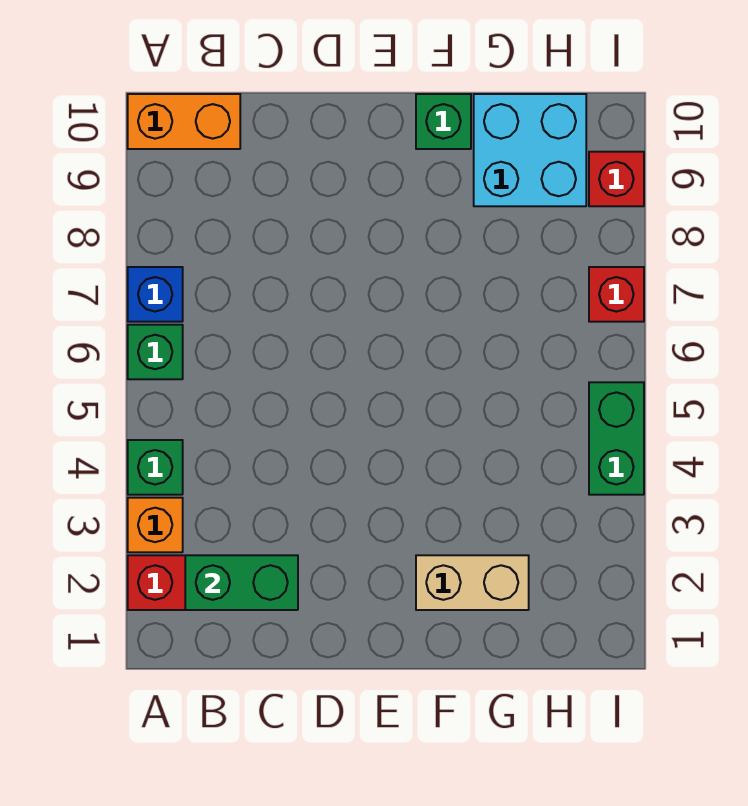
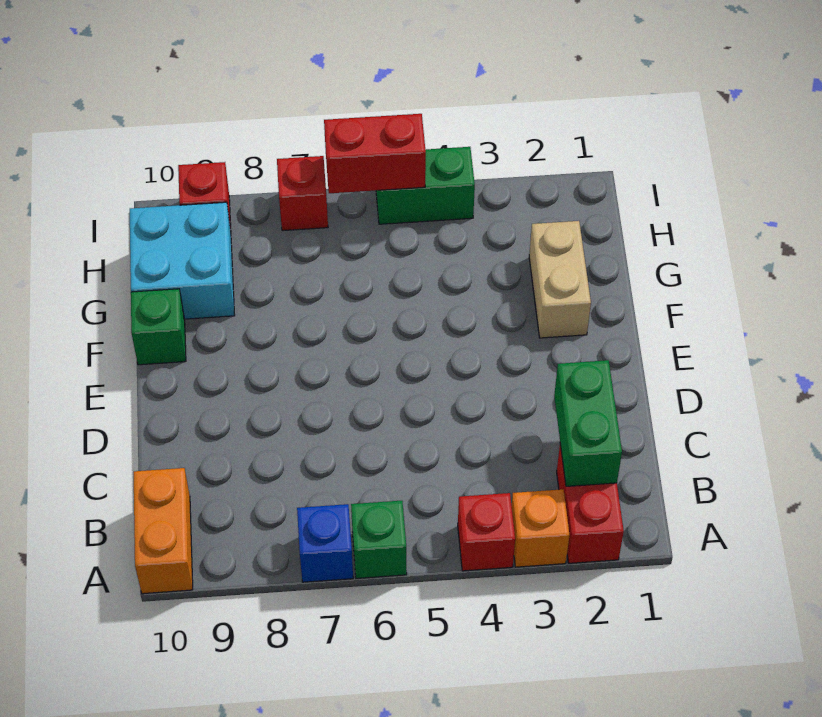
green 1x1 brick [128,440,183,495] -> red 1x1 brick [458,493,515,571]
none -> red 1x2 brick [324,114,426,193]

